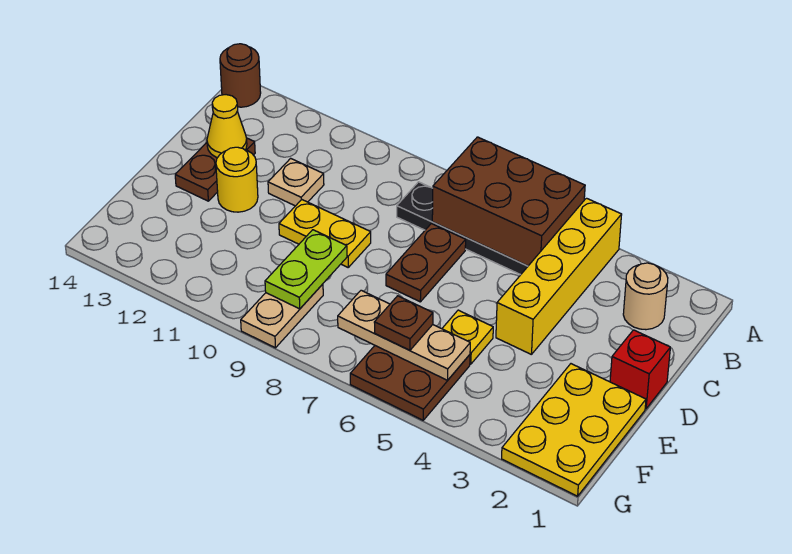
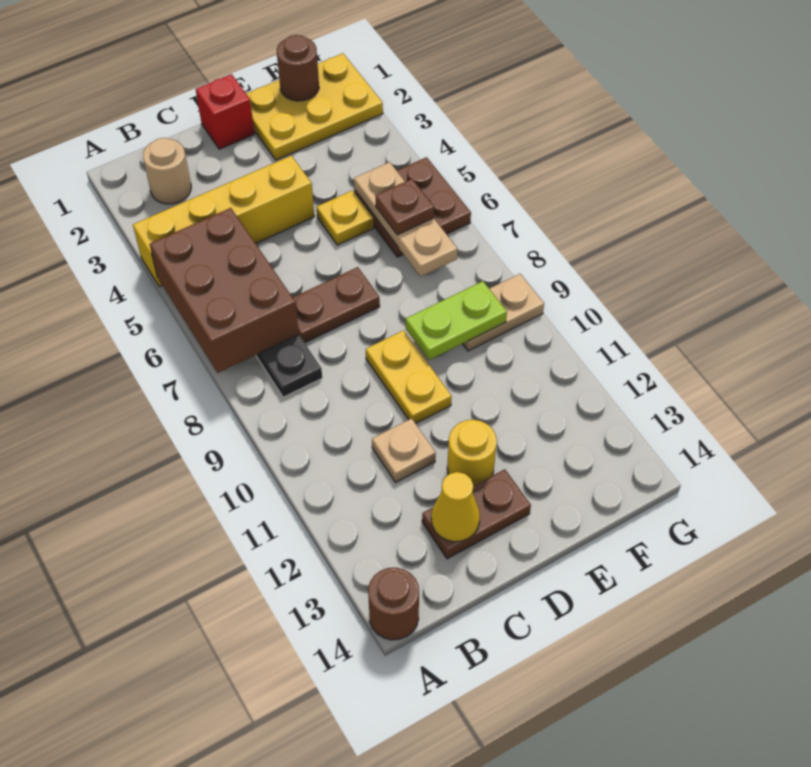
none -> brown 1x1 round brick [277,35,319,101]

